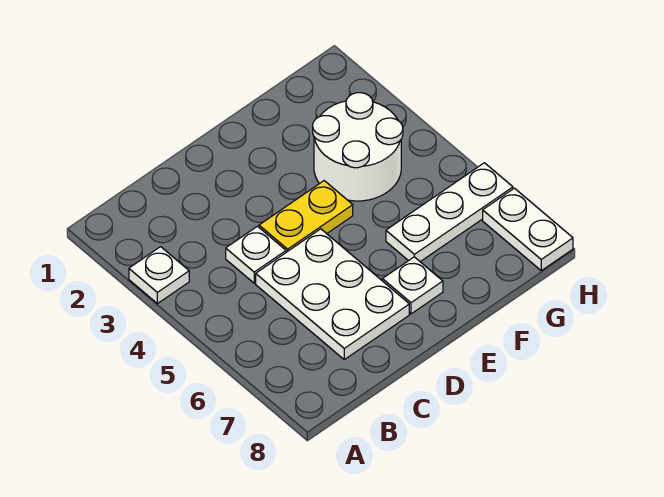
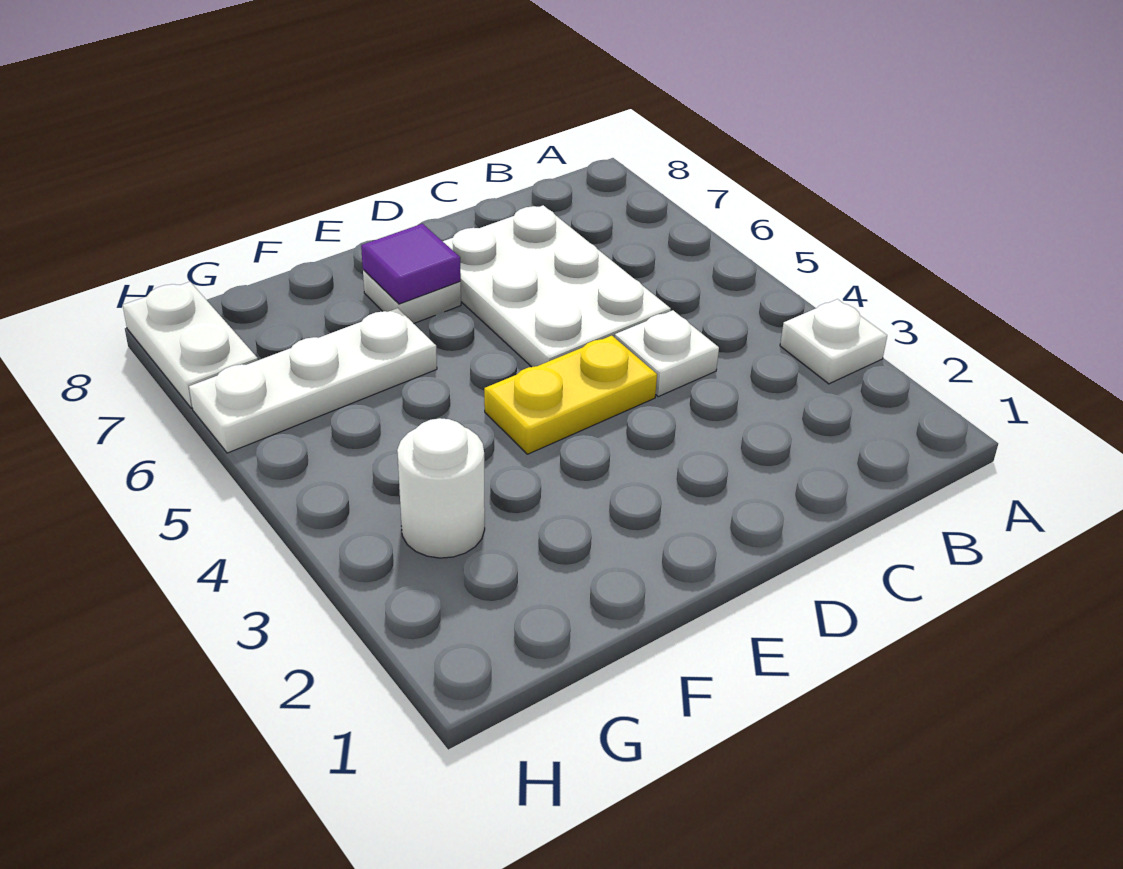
none -> purple 1x1 tile [361,224,461,304]
white 2x2 round brick [313,93,403,201] -> white 1x1 round brick [397,418,485,558]

